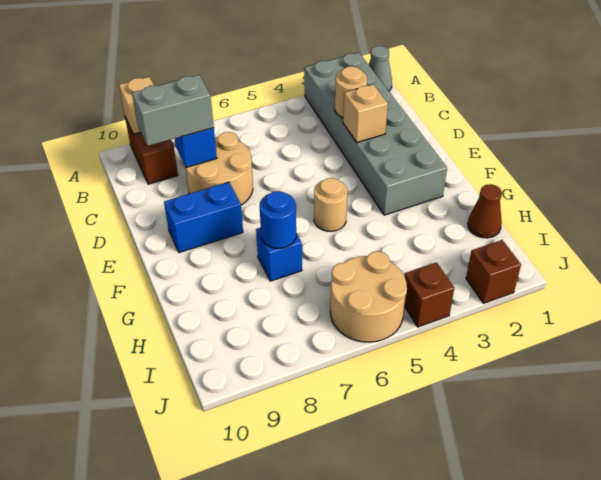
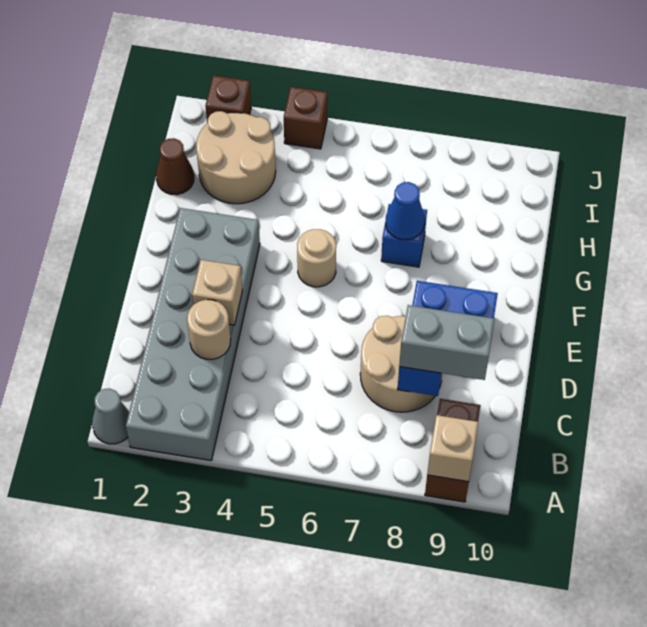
blue 1x1 round brick [260,191,296,248] -> blue 1x1 cone [386,182,425,240]
tan 2x2 round brick [330,251,407,342] -> tan 2x2 round brick moved to [196,111,276,204]

